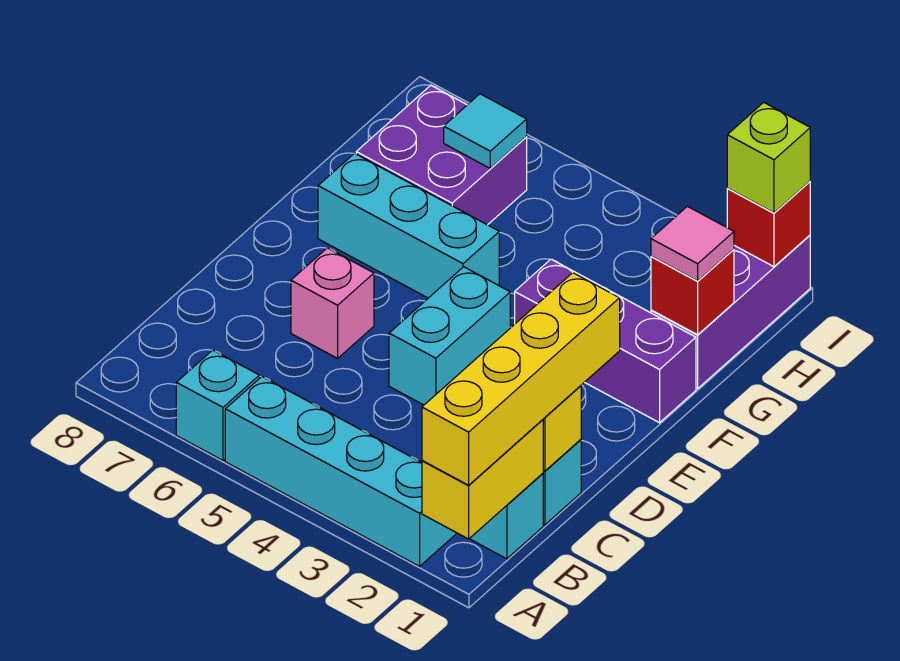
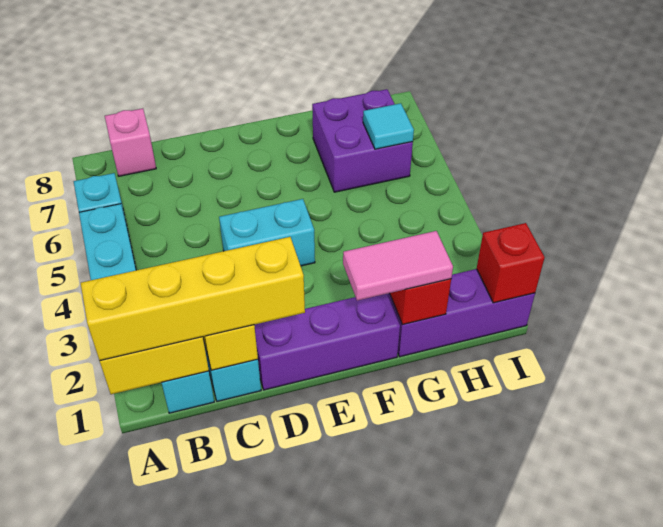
pink 1x1 brick [291,248,374,358] -> pink 1x1 brick moved to [105,108,156,176]
purple 1x3 brick [515,259,696,423] -> purple 1x3 brick turned to [254,294,400,390]
cyan 1x3 brick [318,153,499,298] -> none
pink 1x1 tile [651,206,734,281] -> pink 1x2 tile [343,231,453,301]
lime 1x1 brick [727,102,810,213] -> none

